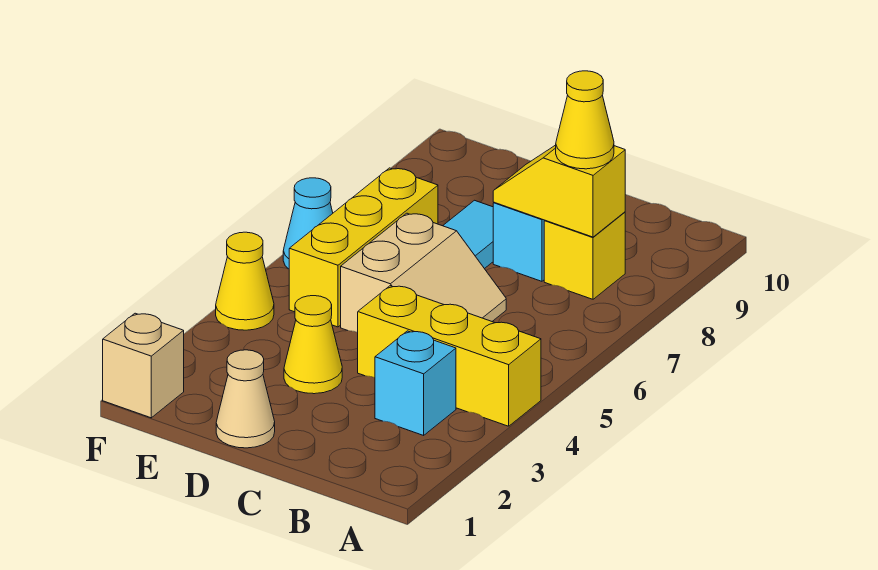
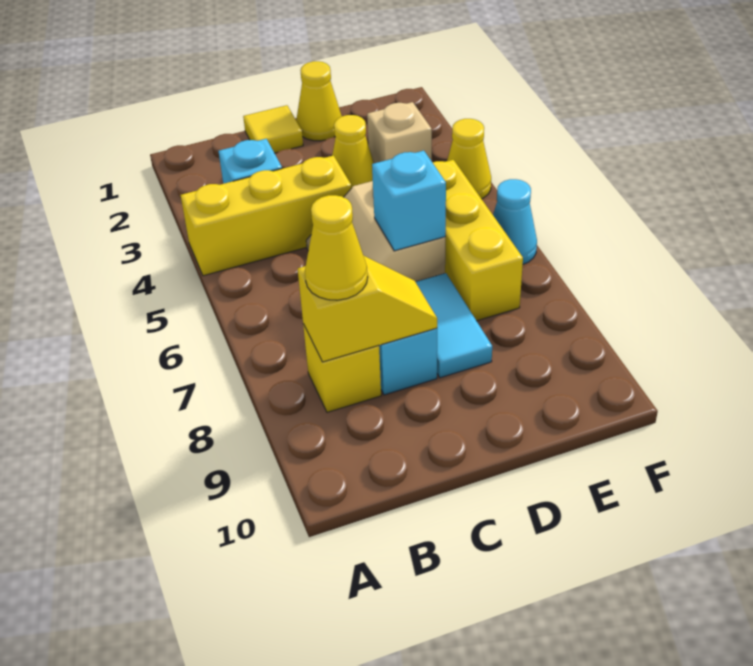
none -> yellow 1x1 tile [243,105,303,153]
tan 1x1 cone [216,350,275,448] -> yellow 1x1 cone [296,61,342,141]
none -> cyan 1x1 brick [372,151,446,251]
tan 1x1 brick [103,313,184,418] -> tan 1x1 brick moved to [367,102,432,163]

